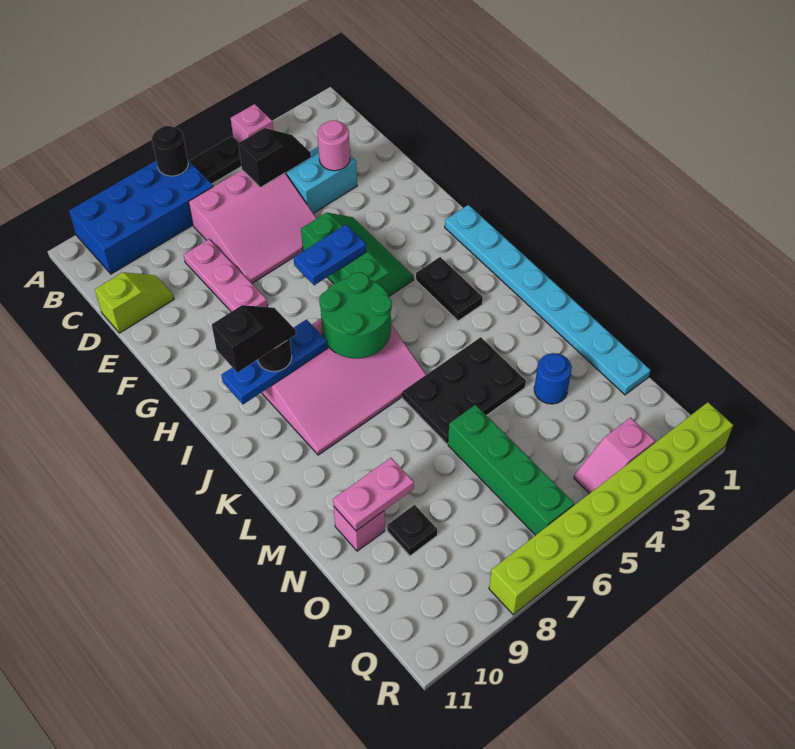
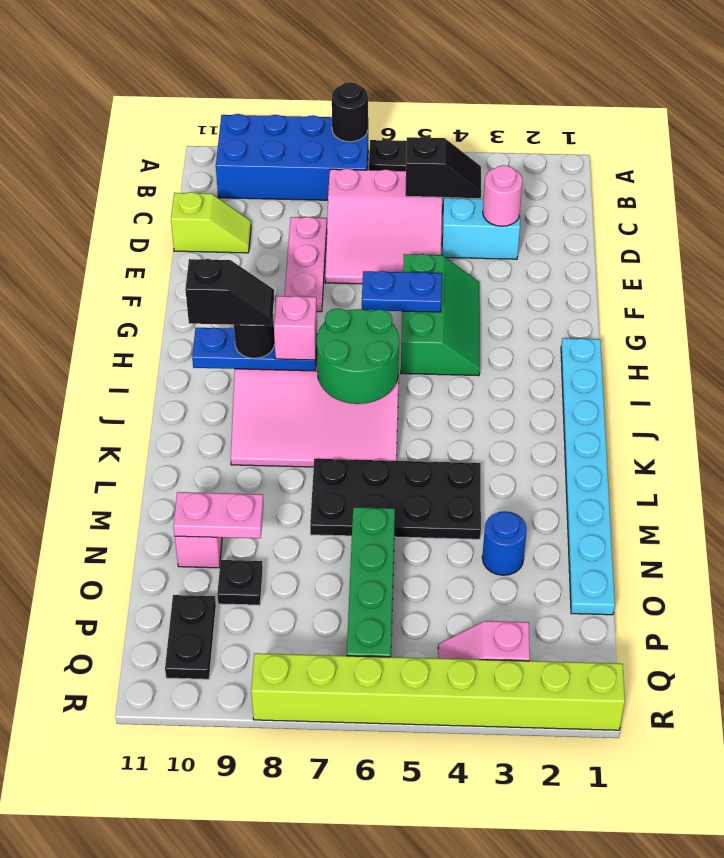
pink 1x1 brick [231,104,273,143] -> pink 1x1 brick moved to [274,296,317,360]
black 1x2 plate [416,257,483,321] -> black 1x2 plate moved to [165,595,216,679]
black 2x3 plate [402,337,526,444] -> black 2x4 plate [310,459,481,539]

